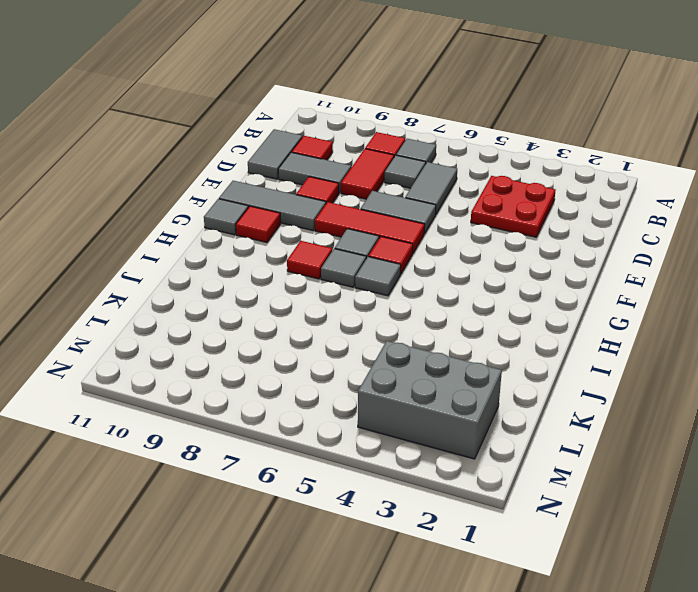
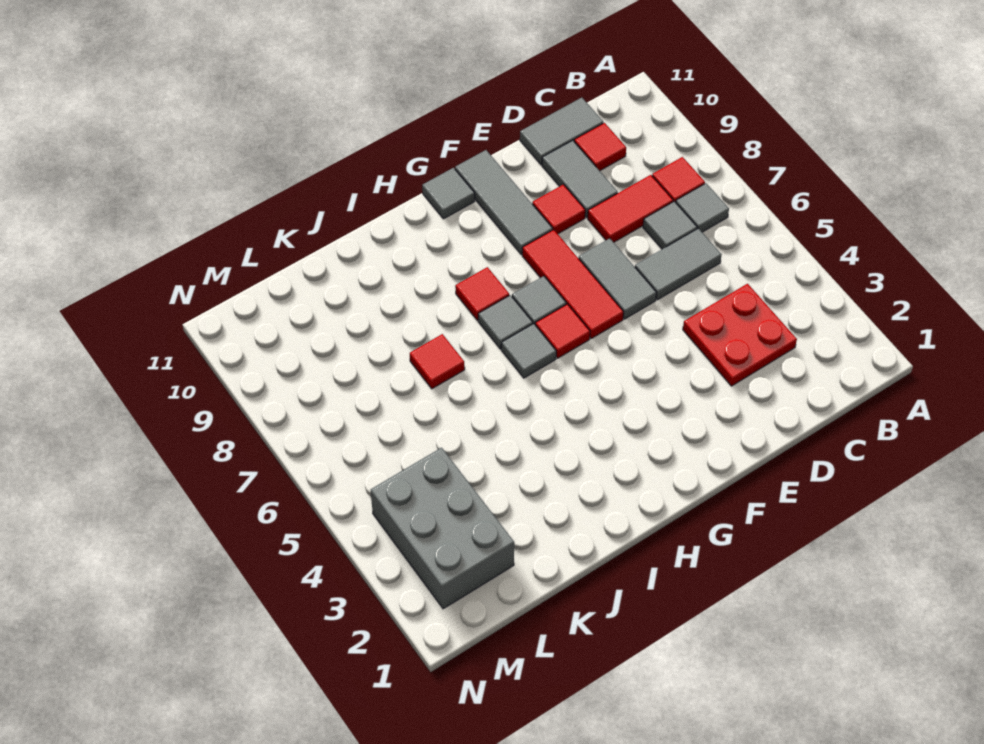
red 1x1 tile [236,206,281,242] -> red 1x1 tile moved to [410,334,465,389]

